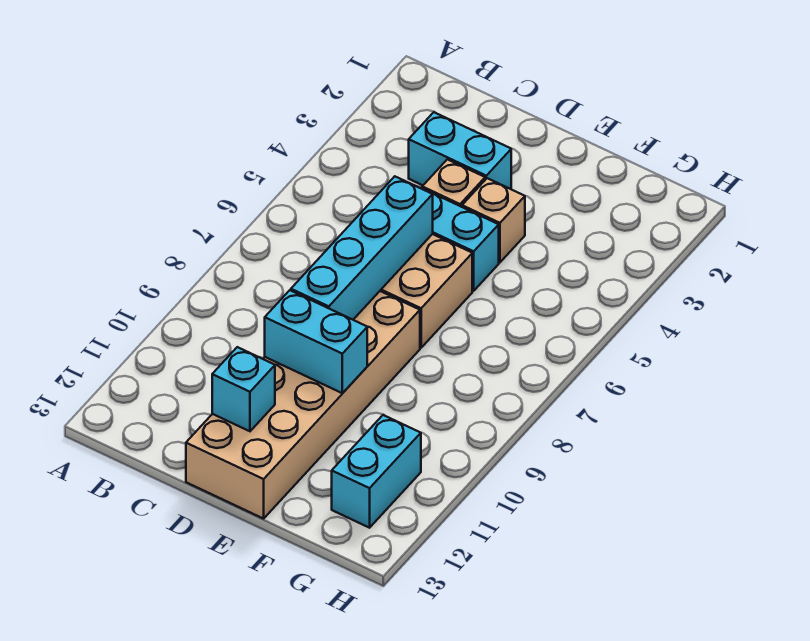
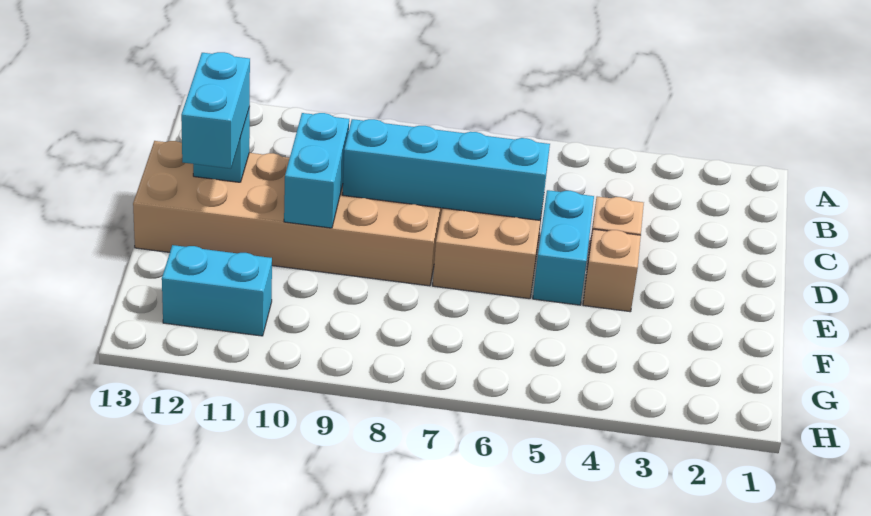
cyan 1x2 brick [409,112,511,189] -> cyan 1x2 brick moved to [181,52,250,169]

